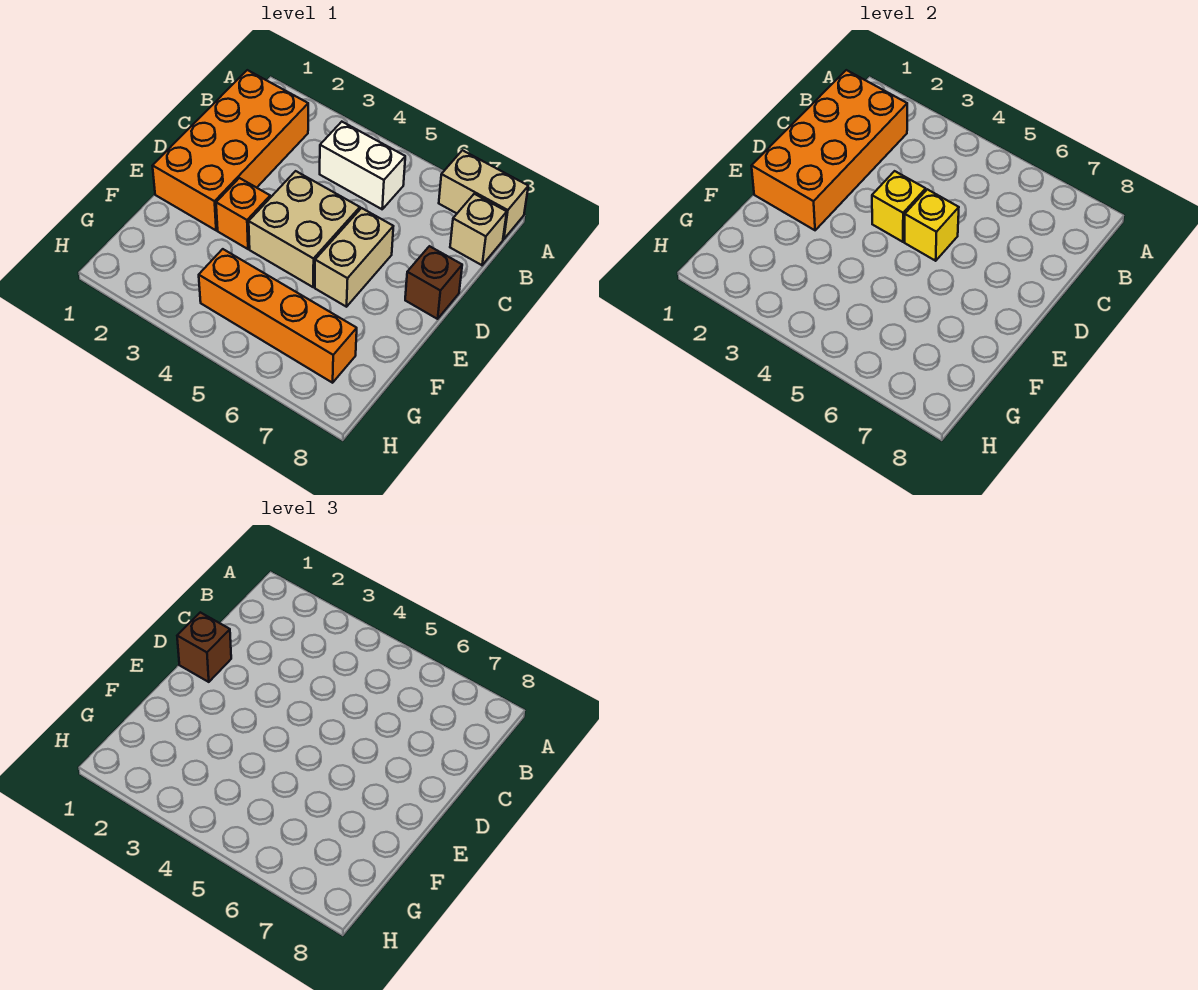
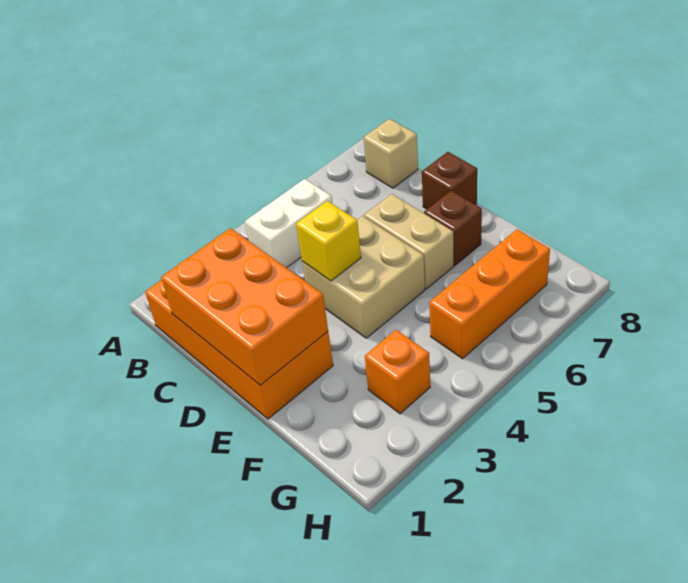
tan 1x2 brick [439,150,528,239] -> none
orange 2x4 brick [752,70,907,230] -> orange 2x3 brick [161,228,328,385]
brown 1x1 brick [177,612,231,682] -> brown 1x1 brick moved to [424,191,482,266]
yellow 1x1 brick [905,189,959,261] -> none
orange 1x1 brick [216,178,270,249] -> orange 1x1 brick moved to [365,330,430,414]
orange 1x4 brick [199,249,357,383] -> orange 1x3 brick [429,230,550,359]

